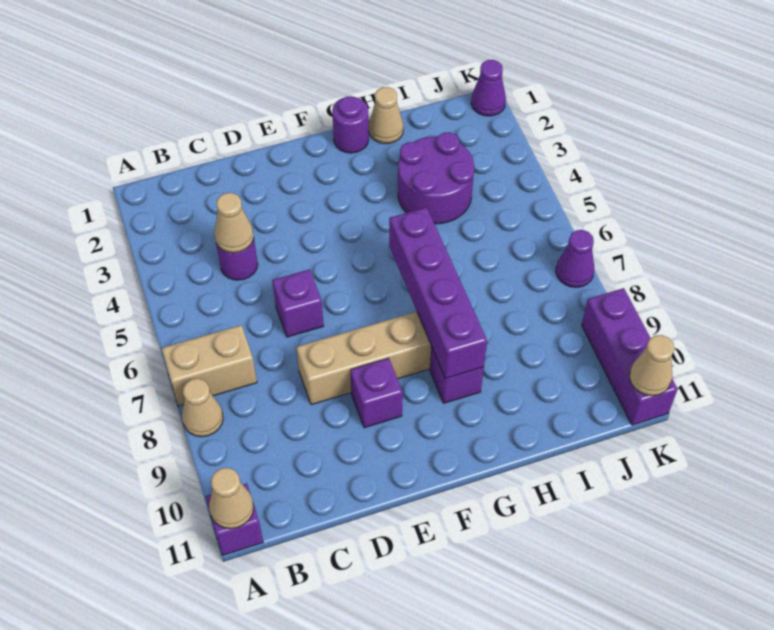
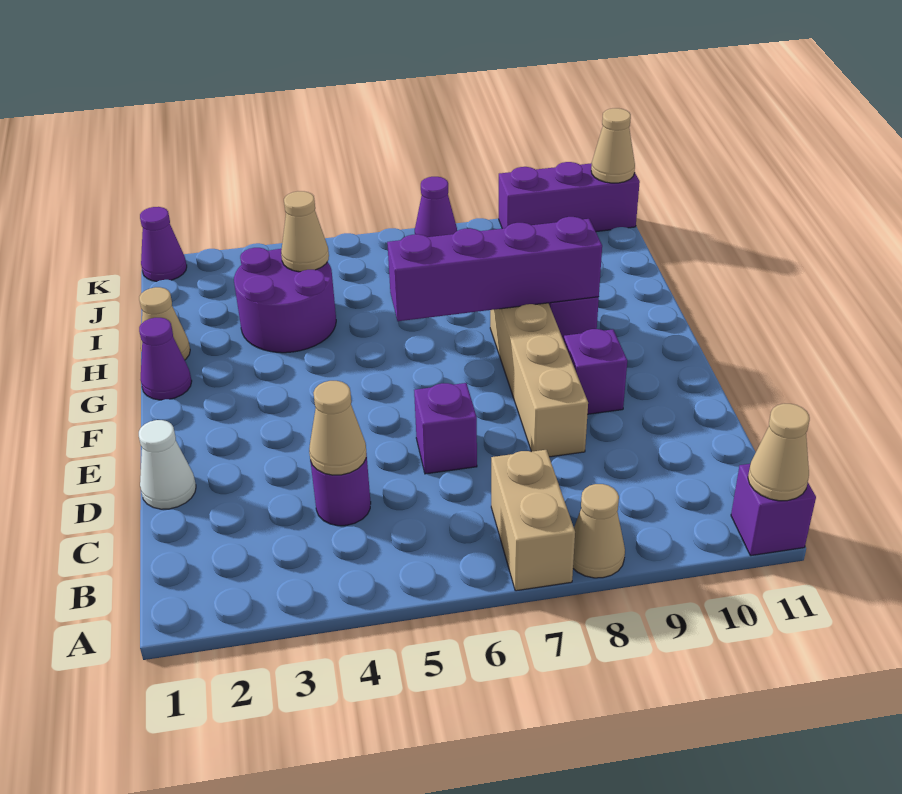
none -> white 1x1 cone [139,420,196,509]
purple 1x1 round brick [332,96,369,153] -> purple 1x1 cone [139,318,192,400]
none -> tan 1x1 cone [281,191,329,272]

